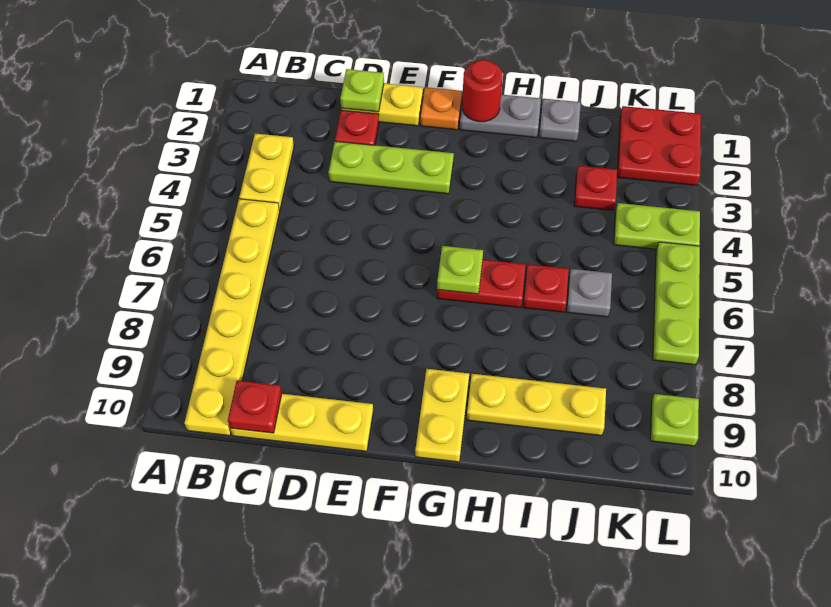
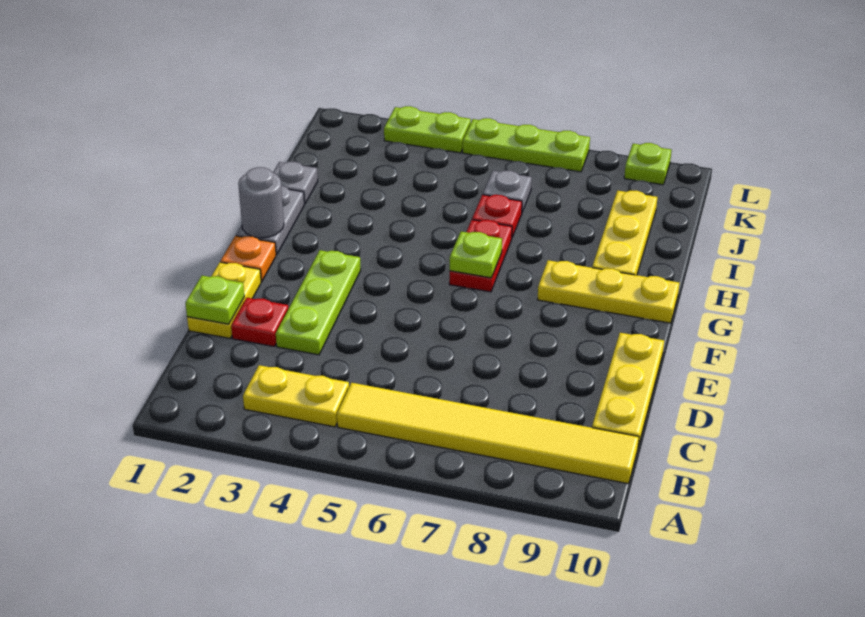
yellow 1x6 plate [184,199,280,436] -> yellow 1x6 tile [337,383,639,484]
red 1x1 plate [228,381,282,433] -> none
red 1x1 round brick [462,60,503,122] -> grey 1x1 round brick [238,167,284,238]
yellow 1x2 plate [415,369,469,462] -> yellow 1x3 plate [538,260,679,323]
red 1x1 plate [574,166,617,210] -> none
red 2x2 plate [617,106,701,185] -> none
lime 1x2 plate [614,203,700,249] -> lime 1x2 plate turned to [384,106,471,153]

